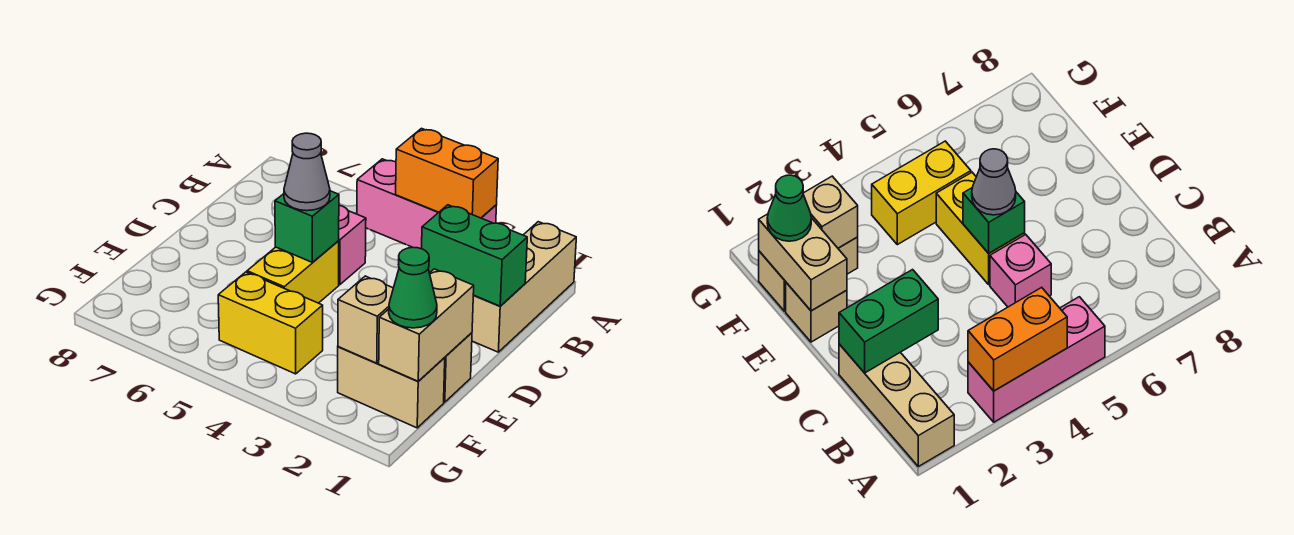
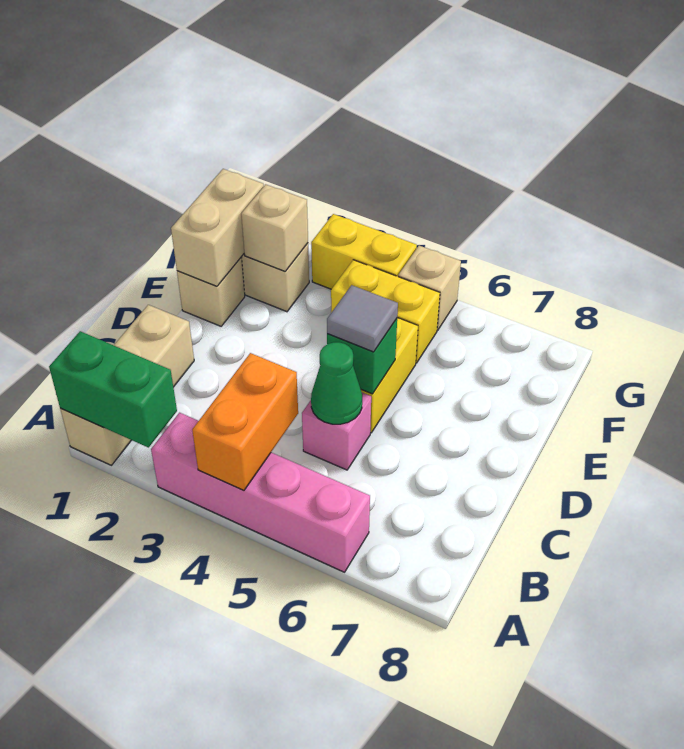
pink 1x3 brick [357,159,497,249] -> pink 1x4 brick [151,413,370,572]
orange 1x2 brick [396,128,498,218] -> orange 1x2 brick turned to [192,353,298,491]
green 1x2 brick [422,205,527,306] -> green 1x2 brick moved to [49,331,177,448]
grey 1x1 cone [284,133,330,211] -> grey 1x1 tile [327,285,398,352]
green 1x1 cone [389,247,437,328] -> green 1x1 cone moved to [311,342,362,424]
none -> yellow 1x2 brick [311,214,417,289]
none -> tan 1x1 brick [398,246,461,330]

